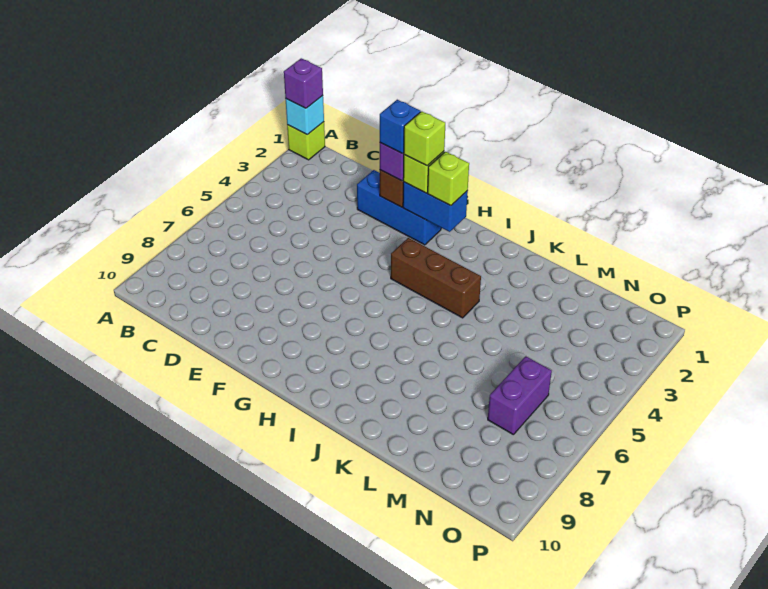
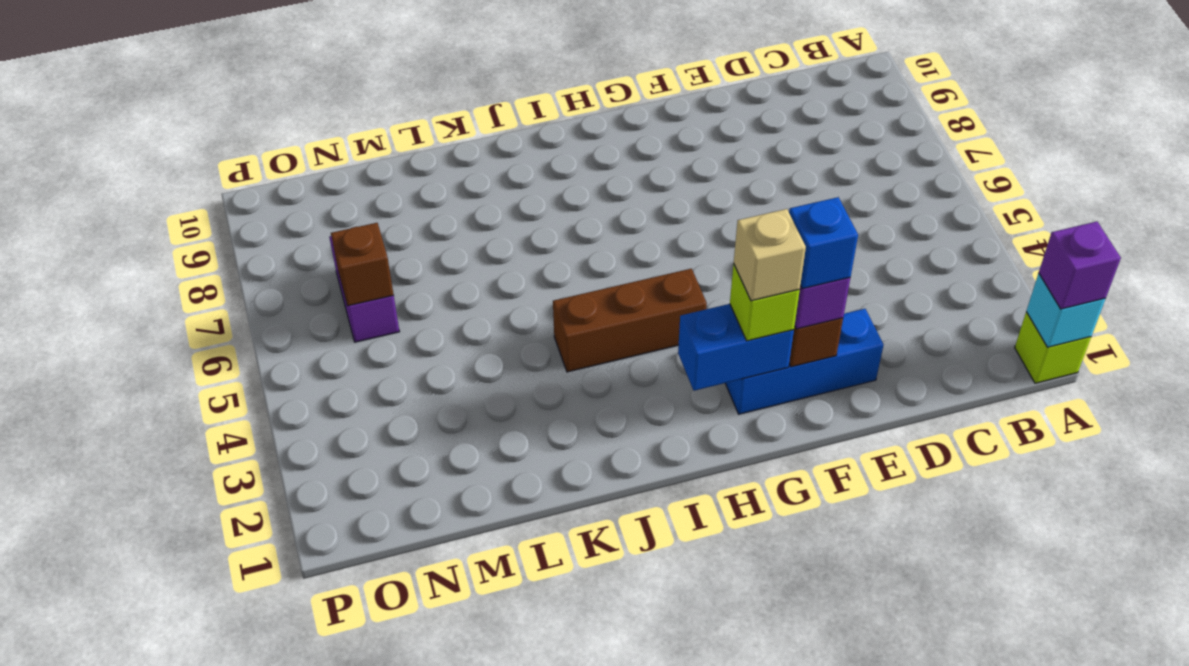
lime 1x1 brick [404,111,445,166] -> tan 1x1 brick [734,209,806,301]
lime 1x1 brick [428,152,469,206] -> none
none -> brown 1x1 brick [331,223,394,306]

